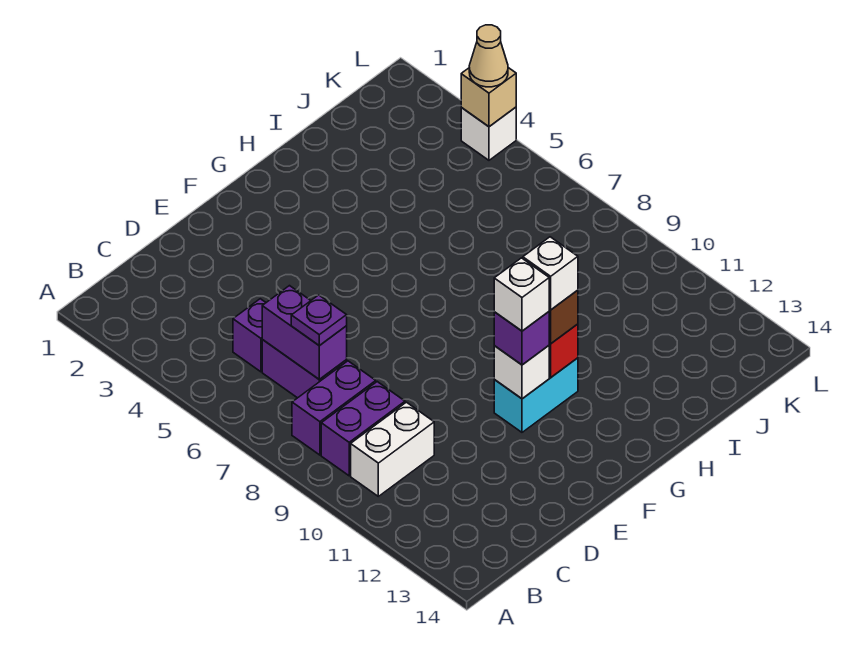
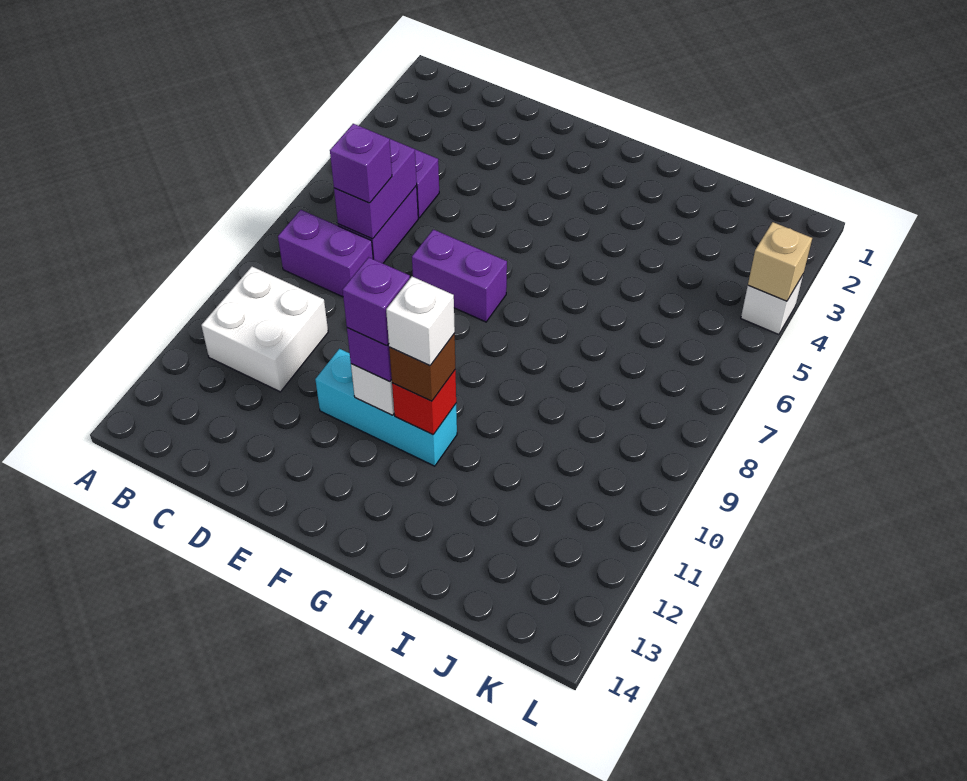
purple 1x2 brick [321,382,405,476] -> purple 1x2 brick moved to [412,229,507,322]
white 1x2 brick [351,402,434,496] -> white 2x2 brick [201,267,328,392]
purple 1x1 plate [291,295,347,346] -> purple 1x1 brick [330,124,392,203]
cyan 1x2 brick [494,358,578,432] -> cyan 1x3 brick [315,349,457,466]
white 1x1 brick [494,258,550,331] -> purple 1x1 brick [343,257,410,346]
tan 1x1 cone [469,25,508,87] -> none

